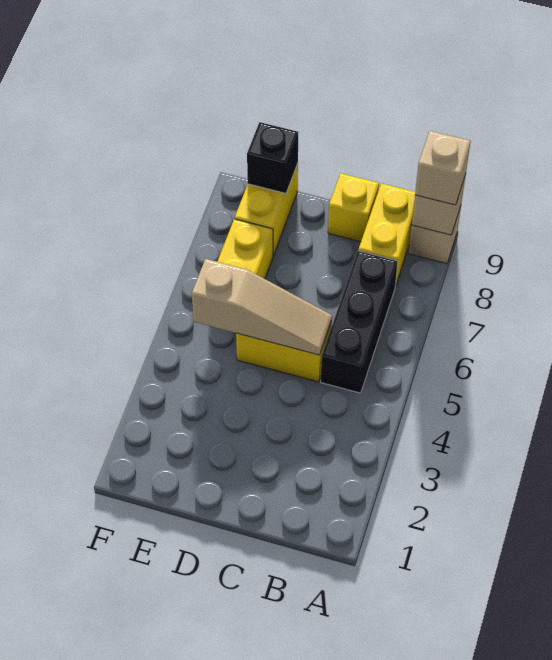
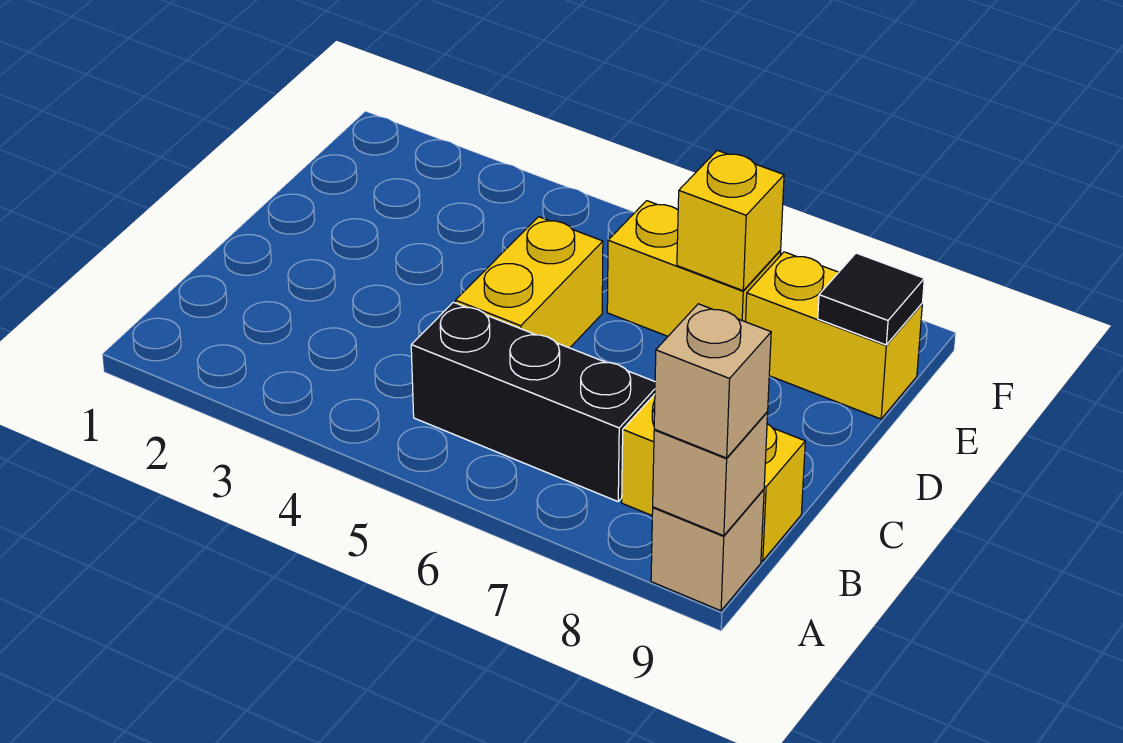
tan 1x3 slope [192,259,332,355] -> none
yellow 1x1 brick [328,173,379,242] -> yellow 1x1 brick moved to [677,150,784,291]
black 1x1 brick [247,122,298,193] -> black 1x1 tile [818,253,924,345]

